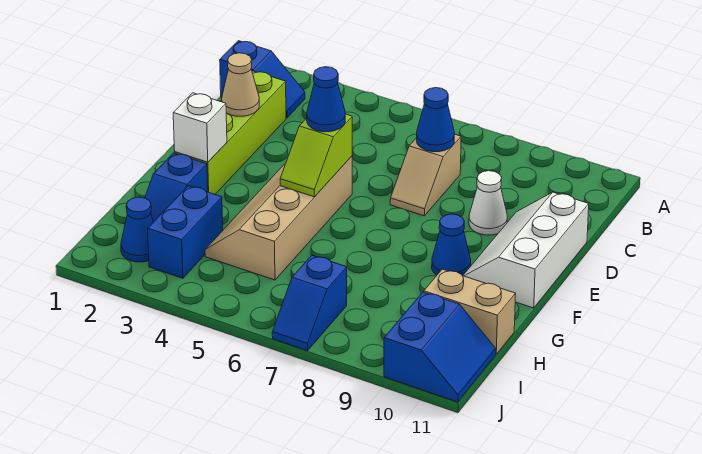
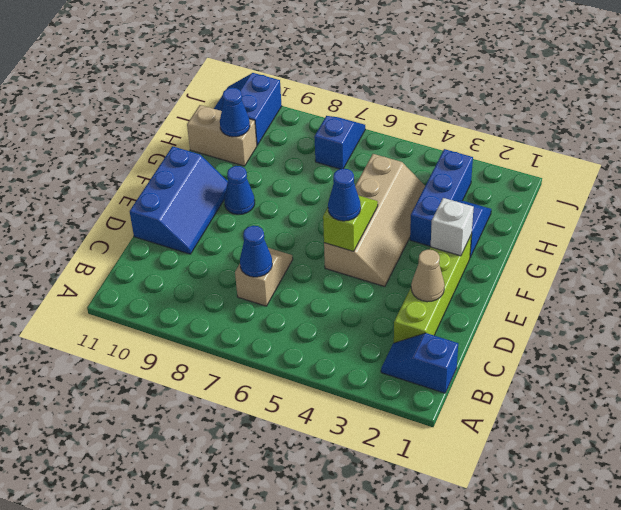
white 1x1 cone [469,171,507,235] -> none
white 2x3 slope [463,192,589,308] -> blue 2x3 slope [130,146,228,254]
blue 1x2 brick [148,186,223,278] -> blue 1x3 brick [410,149,473,246]
blue 1x1 cone [121,197,153,262] -> blue 1x1 cone moved to [220,88,250,137]

